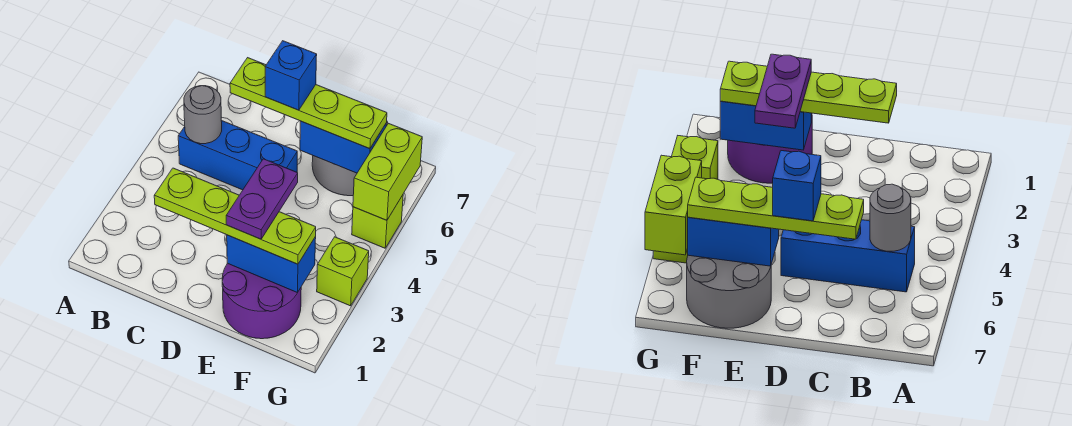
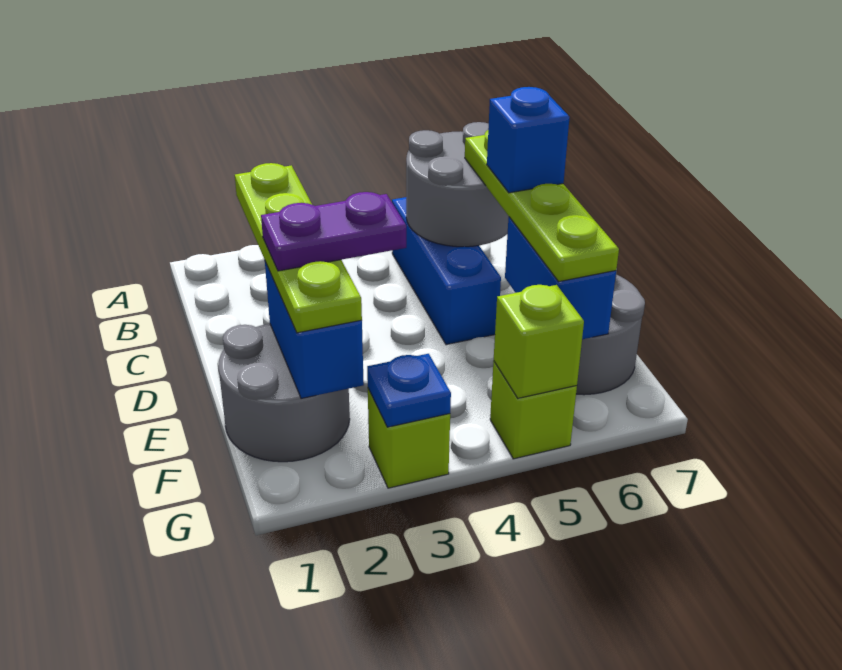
grey 1x1 round brick [184,86,222,144] -> grey 2x2 round brick [406,122,509,247]
purple 2x2 round brick [222,263,301,339] -> grey 2x2 round brick [219,324,350,462]
none -> blue 1x1 plate [367,354,451,427]
lime 1x2 brick [353,123,422,220] -> lime 1x1 brick [494,285,584,398]

